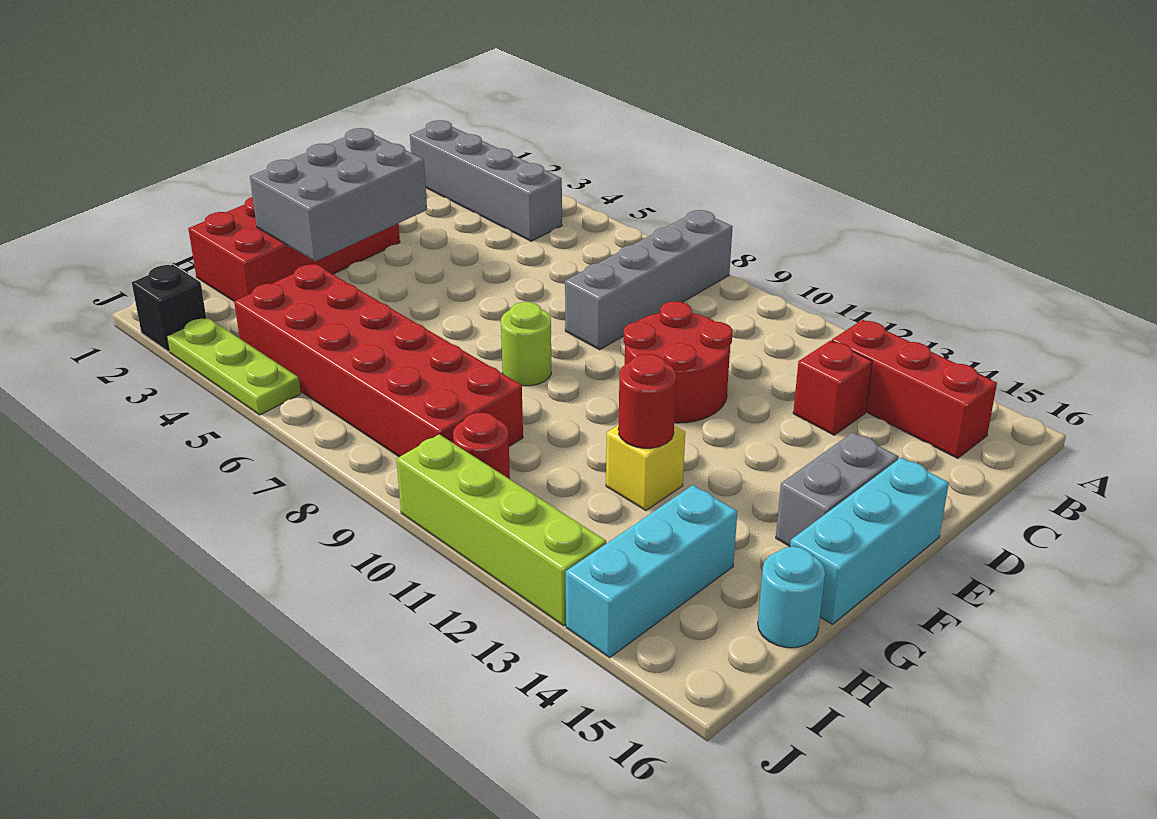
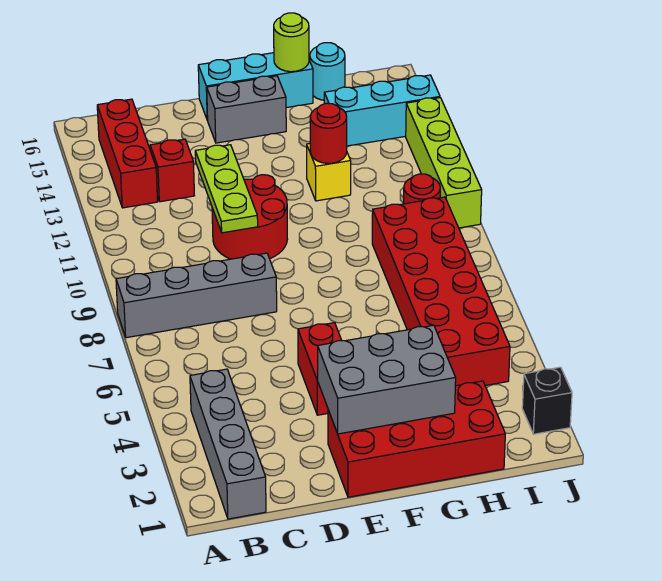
none -> red 1x2 brick [298,323,342,415]
lime 1x1 round brick [501,302,551,386] -> lime 1x1 round brick moved to [274,13,309,72]
lime 1x3 plate [167,318,301,415] -> lime 1x3 plate moved to [195,145,258,233]

